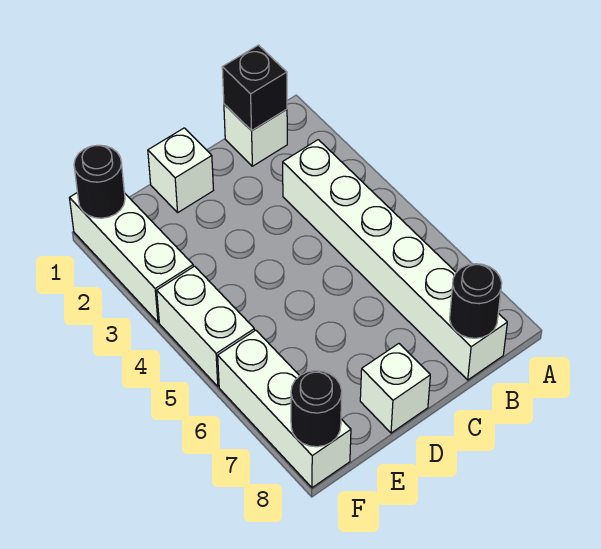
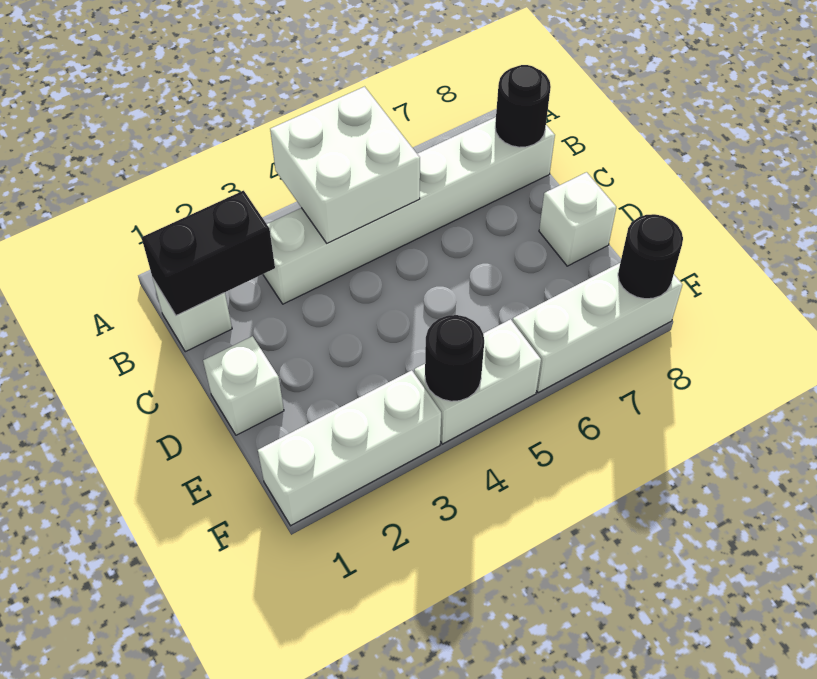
none -> white 2x2 brick [270,87,420,243]
black 1x1 brick [222,45,287,131] -> black 1x2 brick [141,191,275,315]
black 1x1 round brick [74,145,125,218] -> black 1x1 round brick moved to [425,315,484,401]

